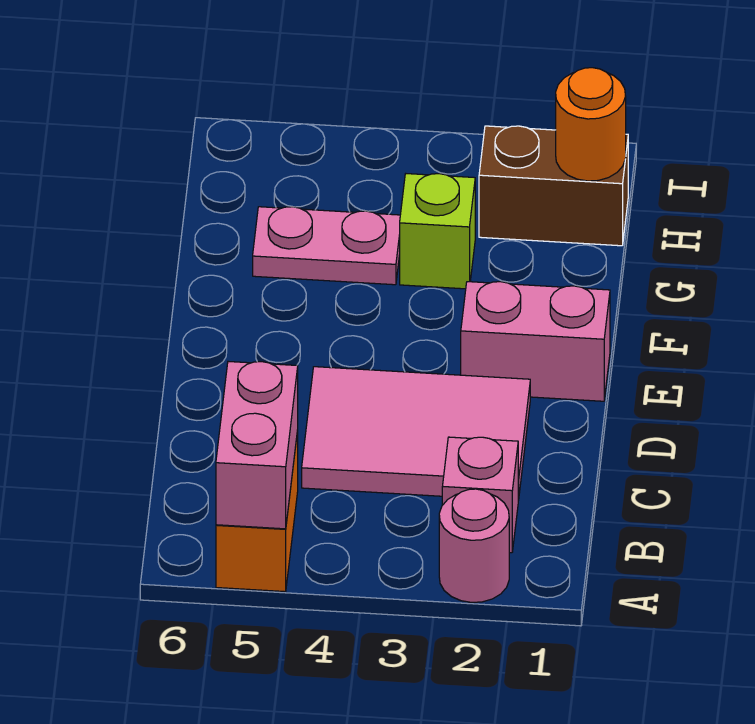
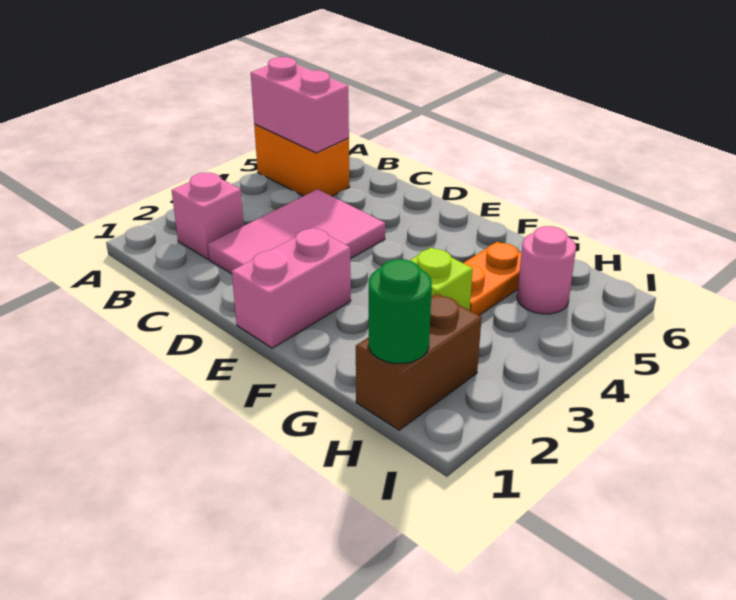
pink 1x1 round brick [439,489,509,602] -> pink 1x1 round brick moved to [517,226,576,314]
pink 1x2 plate [253,207,400,285] -> orange 1x2 plate [464,242,522,315]
orange 1x1 round brick [556,68,626,181] -> green 1x1 round brick [369,259,432,364]

